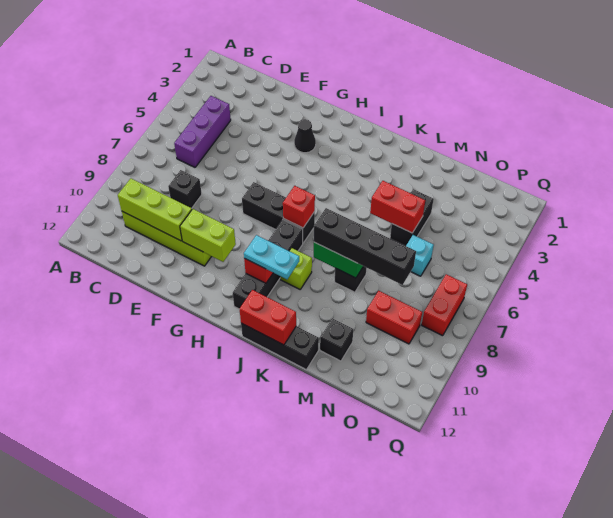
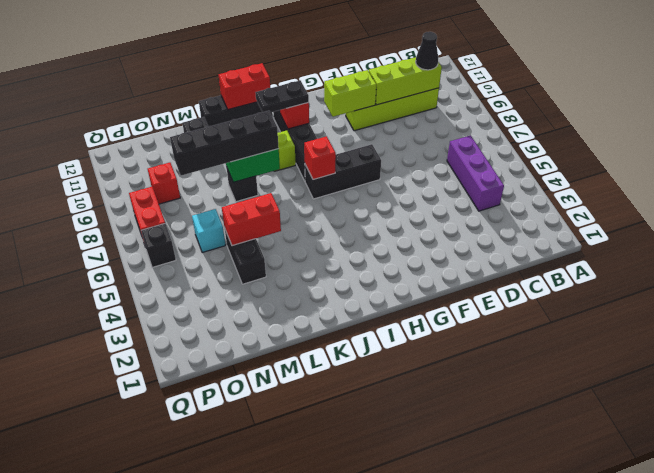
black 1x1 brick [168,170,202,208] -> black 1x1 brick moved to [141,223,176,267]
black 1x1 cone [294,119,316,153] -> black 1x1 cone moved to [416,32,438,70]
cyan 1x2 plate [244,235,299,279] -> black 1x2 plate [255,80,309,113]
red 1x2 brick [366,291,422,344] -> red 1x1 brick [148,163,180,204]

